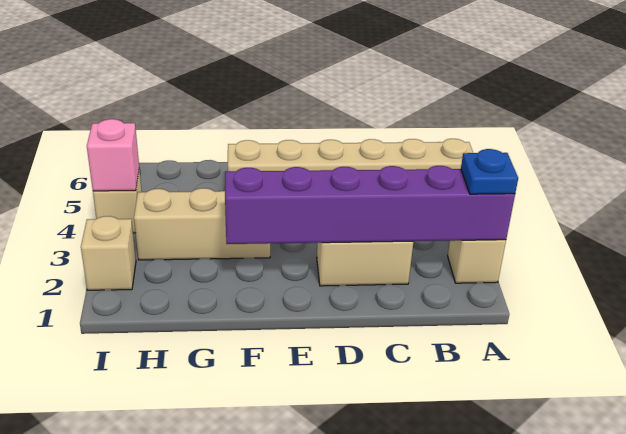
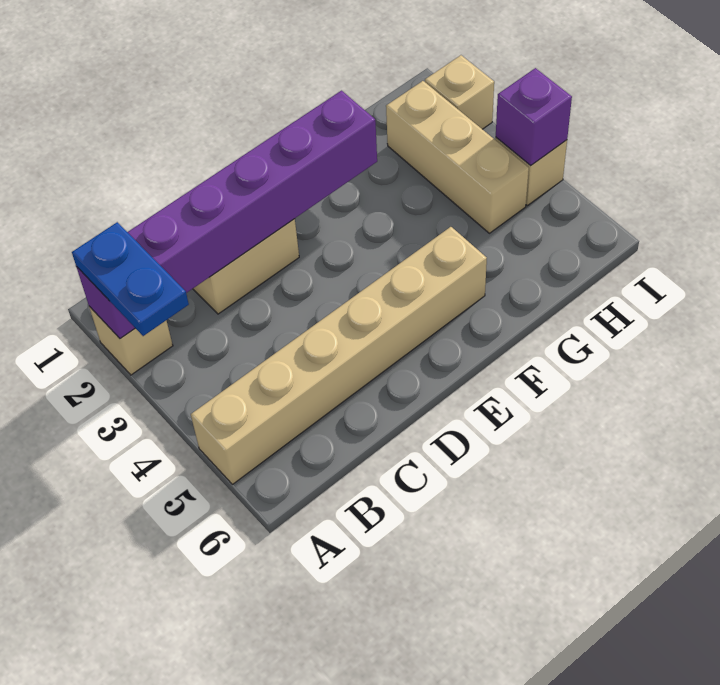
blue 1x1 plate [461,149,518,194] -> blue 1x2 plate [72,222,189,336]
tan 1x3 brick [134,188,270,260] -> tan 1x3 brick turned to [386,81,529,233]
pink 1x1 brick [87,119,139,191] -> purple 1x1 brick [496,68,572,166]

